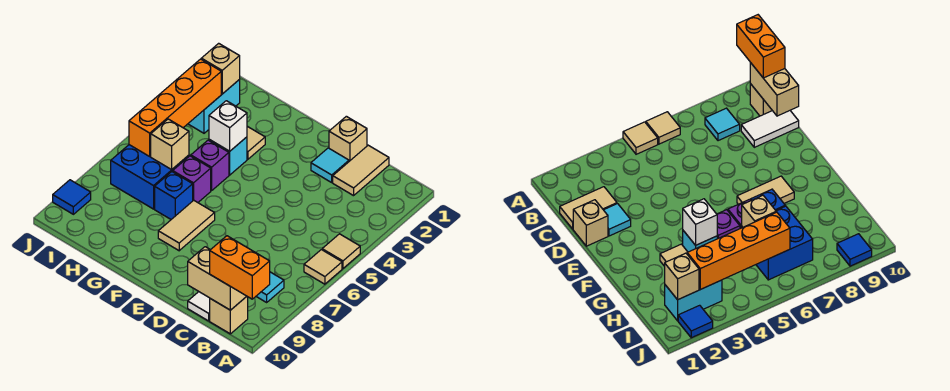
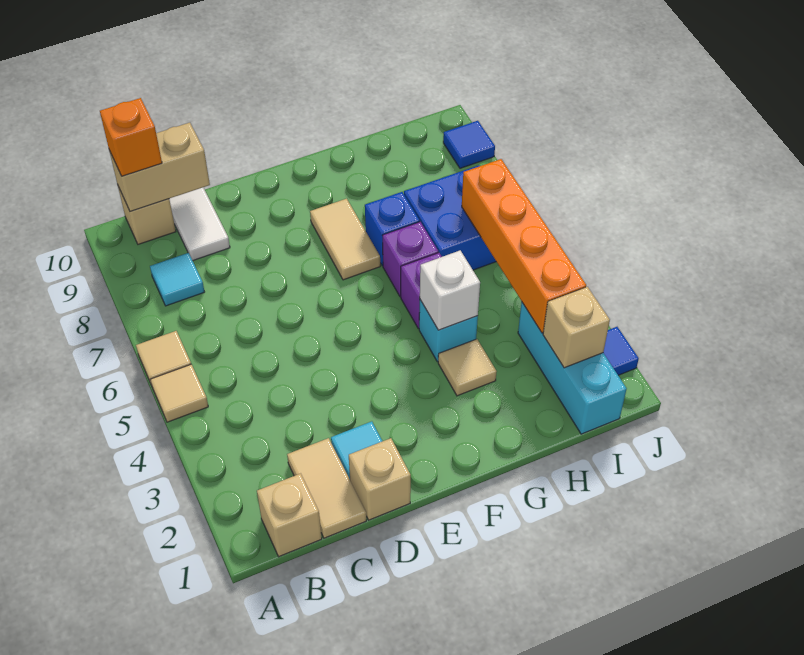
orange 1x2 brick [210,236,270,299] -> orange 1x1 brick [100,98,162,176]
tan 1x1 brick [151,119,189,169] -> tan 1x1 brick moved to [257,473,322,557]
cyan 1x2 brick [188,79,240,133] -> cyan 1x3 brick [518,302,627,434]

